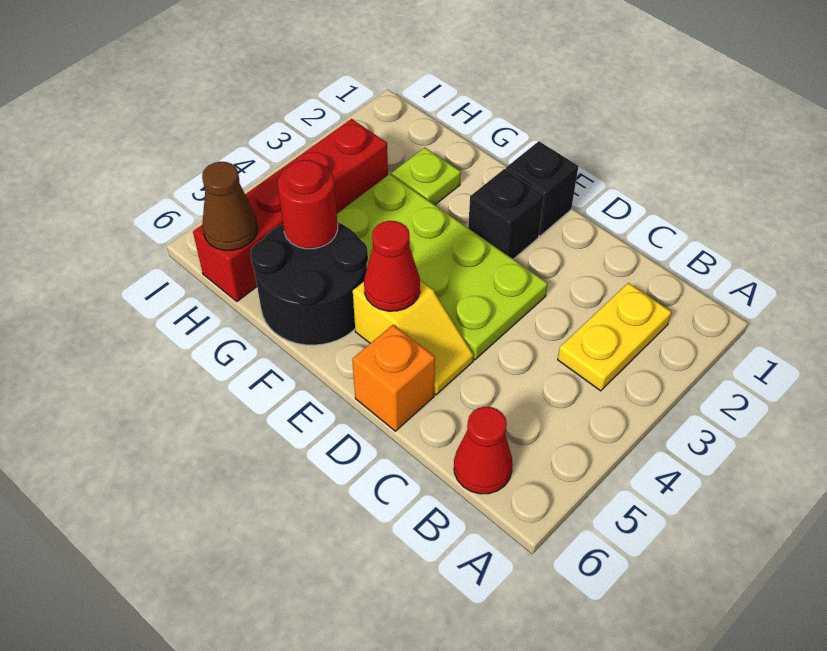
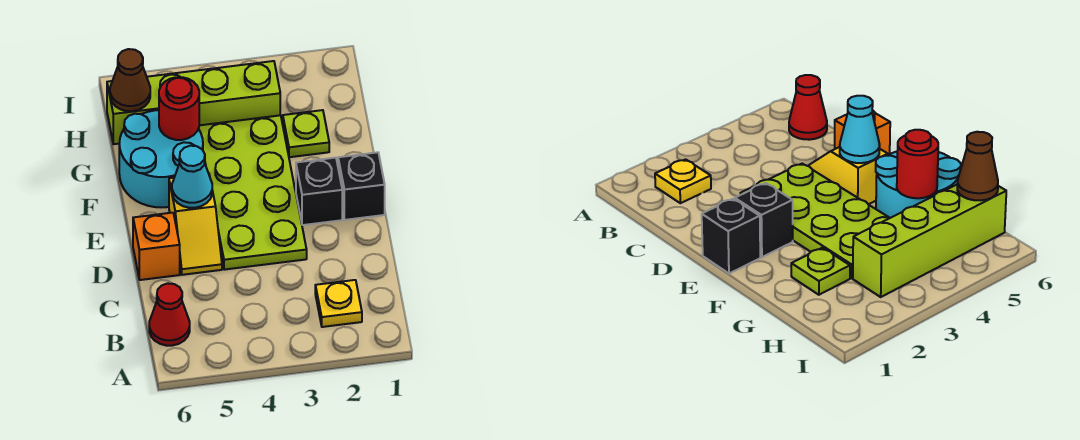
yellow 1x2 plate [558,283,671,391] -> yellow 1x1 plate [315,280,362,327]
red 1x1 cone [364,221,420,311] -> cyan 1x1 cone [172,146,212,208]
black 2x2 round brick [251,222,368,345] -> cyan 2x2 round brick [119,110,203,207]
red 1x4 brick [193,119,388,301] -> lime 1x4 brick [107,61,280,144]

